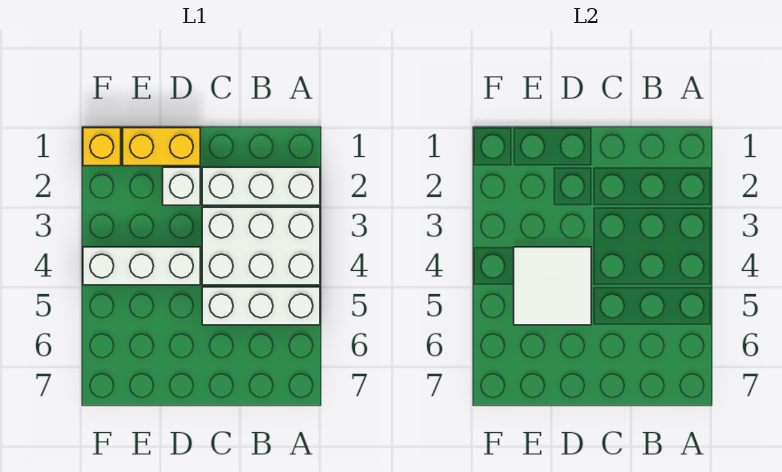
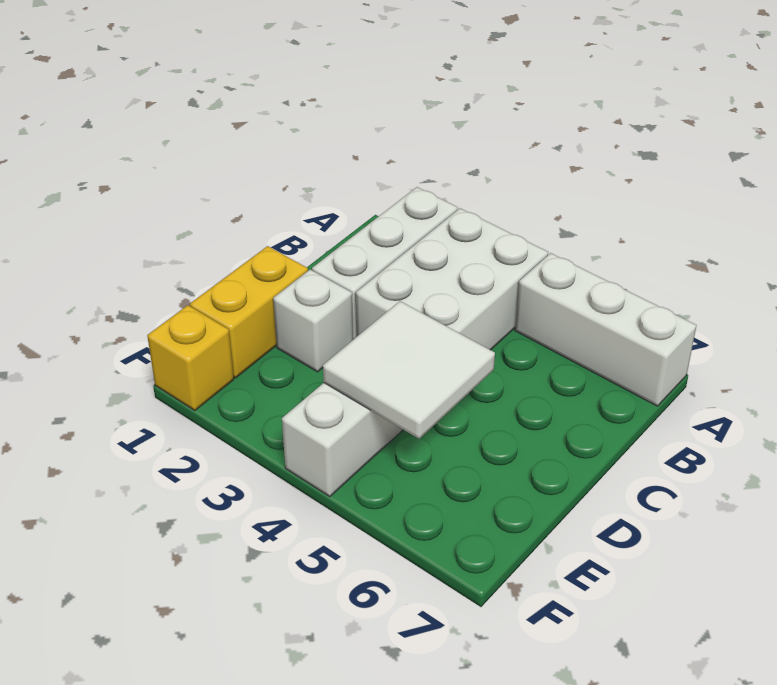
white 1x3 brick [202,287,320,325] -> white 1x3 brick turned to [515,253,696,406]

